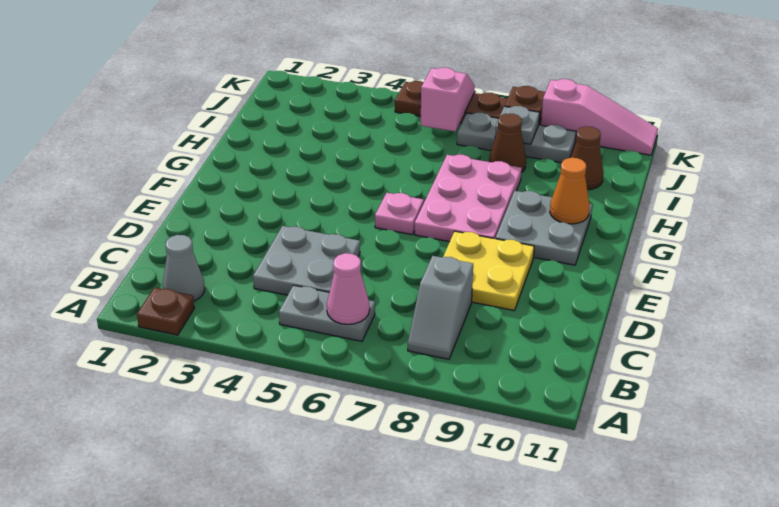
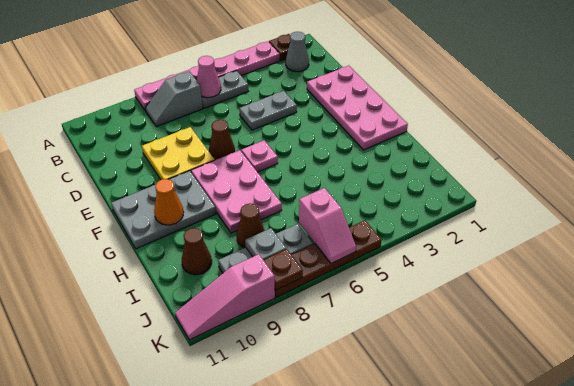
none -> pink 1x6 plate [134,41,280,111]
grey 1x2 slope [408,256,473,359] -> grey 1x2 slope turned to [145,71,203,127]
grey 2x2 plate [253,226,360,295] -> grey 1x2 plate [239,91,297,130]
none -> pink 2x4 plate [307,66,408,150]
none -> brown 1x1 cone [209,120,235,160]
grey 2x2 plate [496,191,592,265] -> grey 2x3 plate [111,171,216,249]

